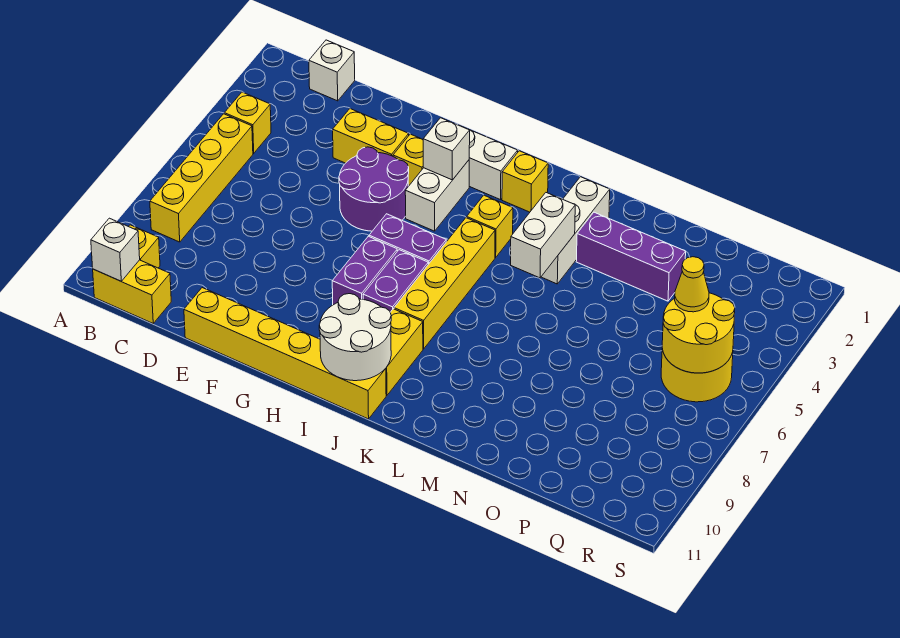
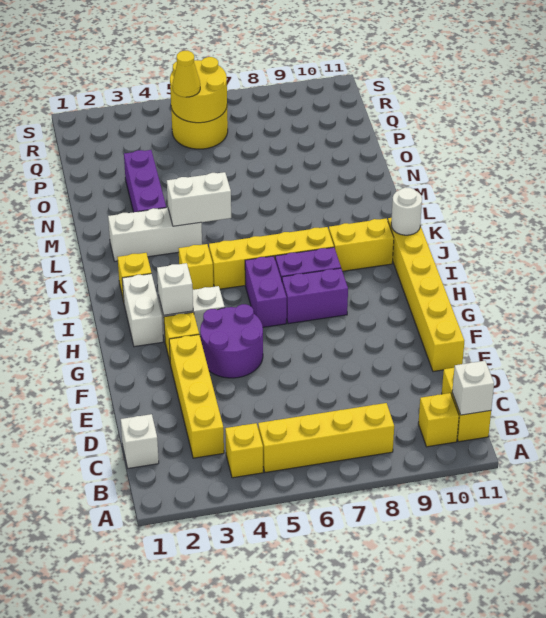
yellow 1x2 brick [333,109,409,163] -> yellow 1x4 brick [169,335,224,458]
white 2x2 round brick [319,294,391,381] -> white 1x1 round brick [391,187,422,235]

